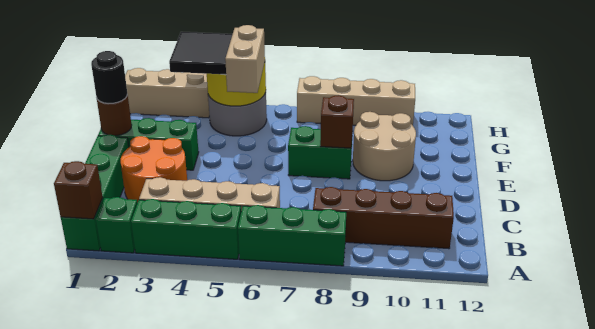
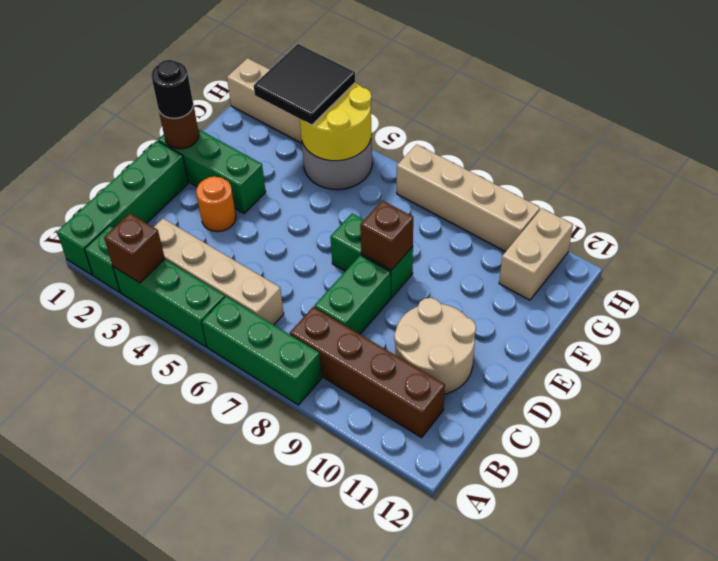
brown 1x1 brick [54,161,103,219] -> brown 1x1 brick moved to [104,213,165,283]
orange 2x2 round brick [121,136,187,203] -> orange 1x1 round brick [196,176,236,232]
none -> green 1x2 brick [314,255,391,334]
tan 2x2 round brick [353,112,416,181] -> tan 2x2 round brick moved to [394,298,476,394]
tan 1x2 brick [225,25,265,93] -> tan 1x2 brick moved to [499,208,573,300]

